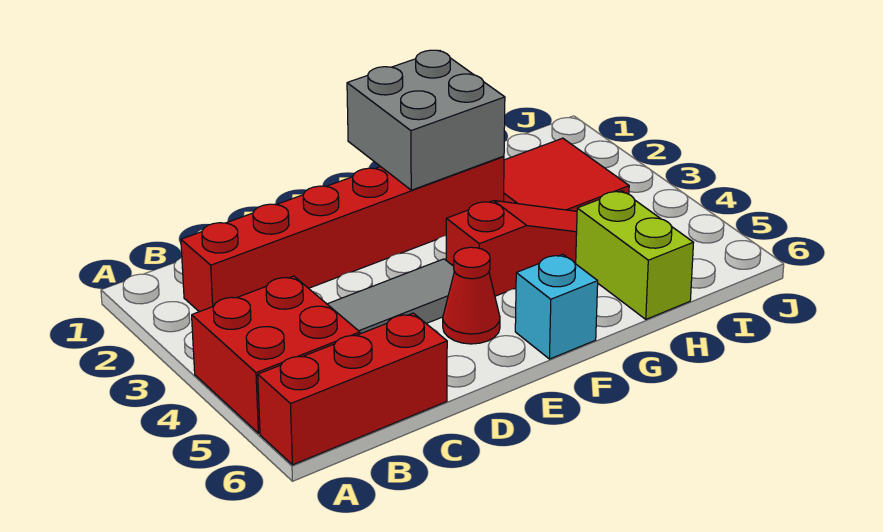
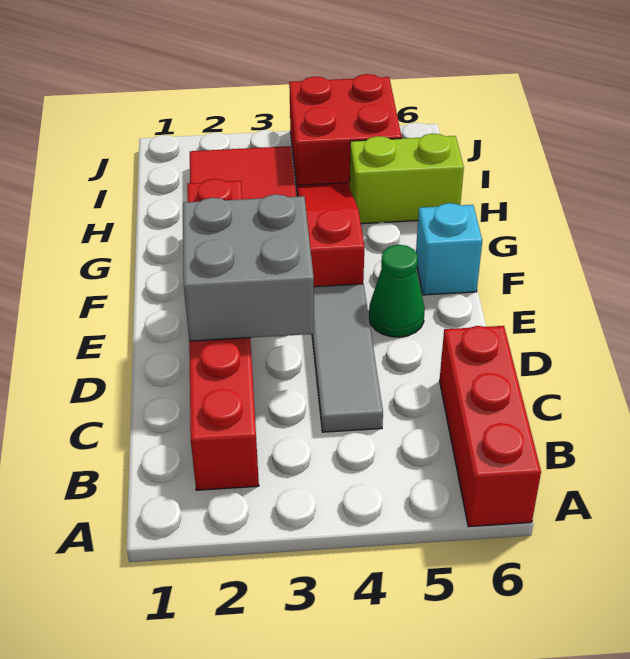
red 2x2 brick [192,276,360,433] -> red 2x2 brick moved to [289,74,402,189]
red 1x1 cone [443,247,500,344] -> green 1x1 cone [369,245,425,337]
grey 2x2 brick [347,50,505,190] -> grey 2x2 brick moved to [183,194,314,341]

